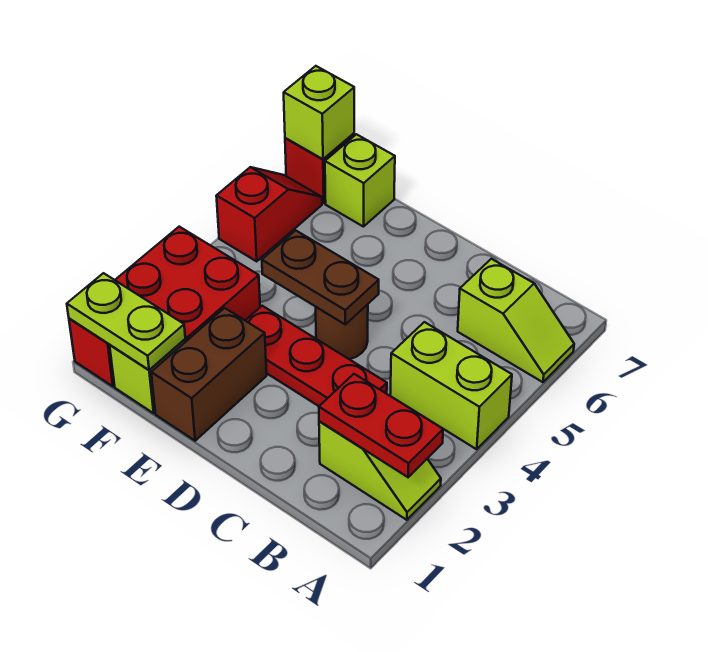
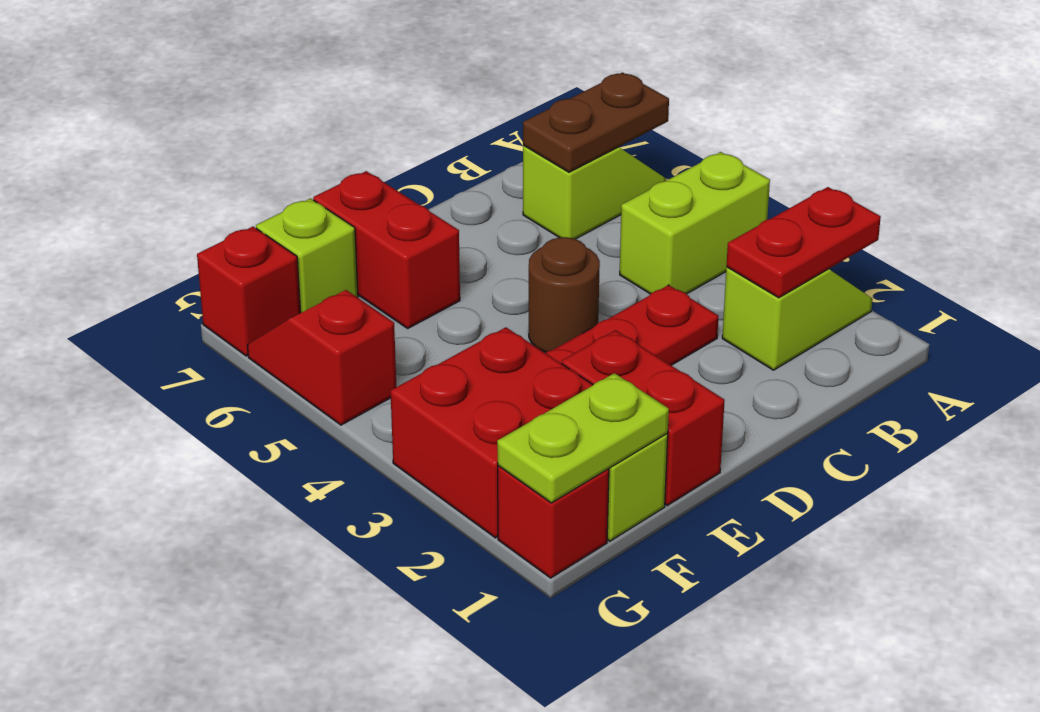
brown 1x2 plate [262,230,379,324] -> brown 1x2 plate moved to [523,73,669,172]
brown 1x2 brick [151,308,267,441] -> red 1x2 brick [562,330,725,505]
none -> red 1x2 brick [313,171,460,328]
lime 1x1 brick [284,66,354,159] -> none

